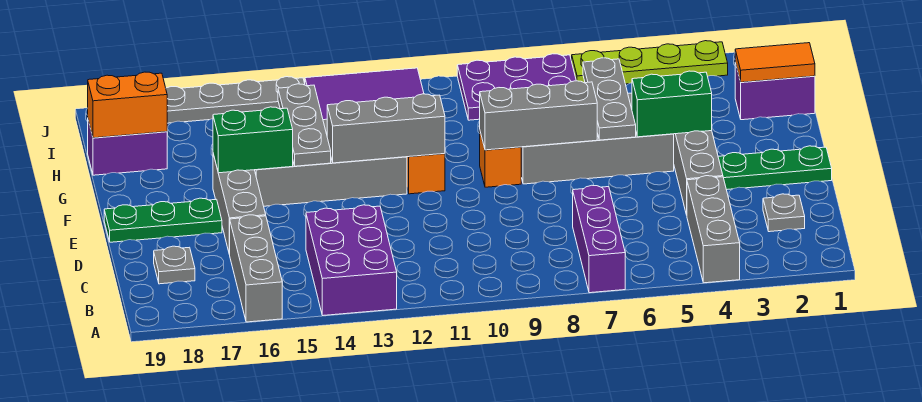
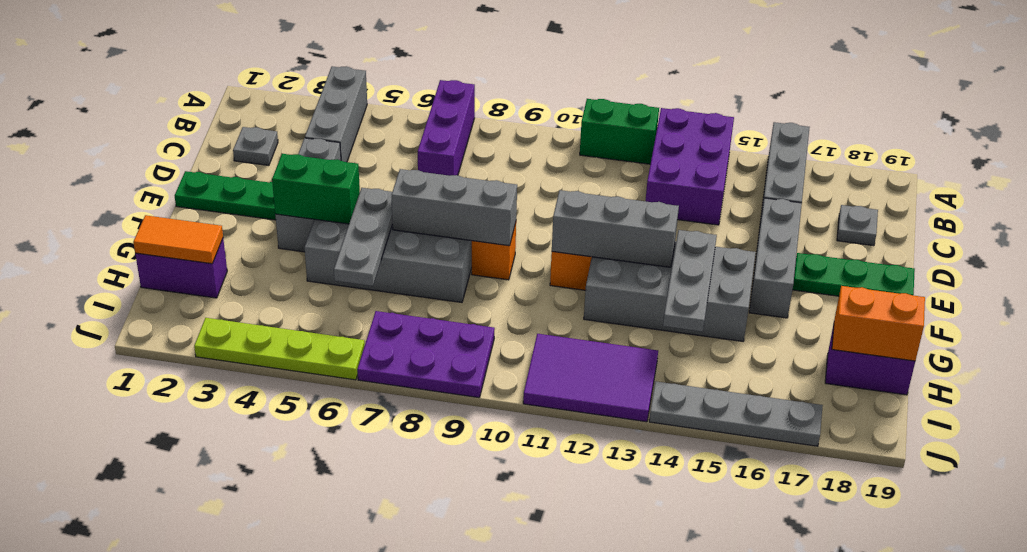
green 1x2 brick [213,107,293,173] -> green 1x2 brick moved to [580,99,659,164]

